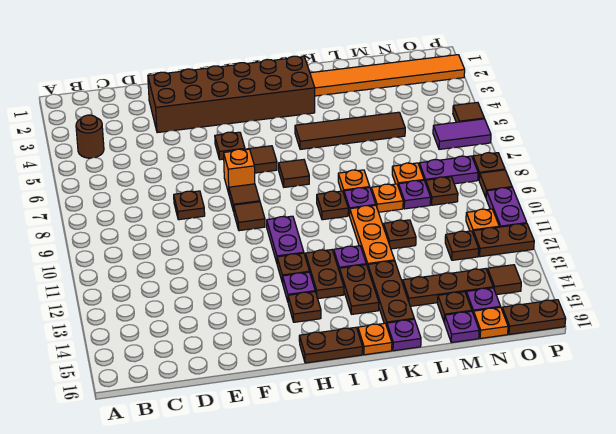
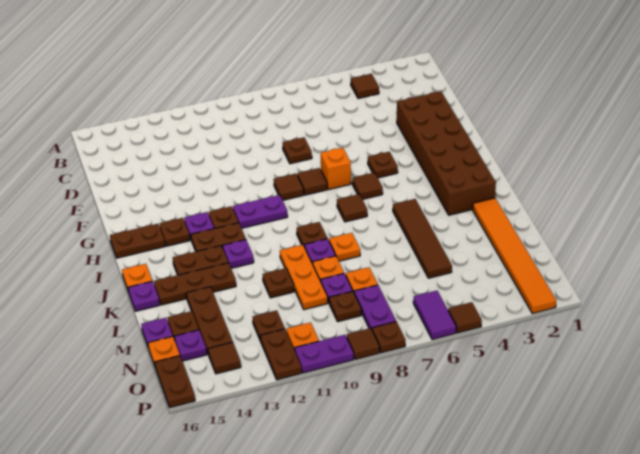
brown 1x1 round brick [76,115,104,158] -> brown 1x1 tile [351,74,379,99]
brown 1x2 plate [299,327,363,363] -> brown 1x2 plate turned to [110,224,165,258]
orange 1x3 plate [350,205,395,267] -> orange 1x3 plate turned to [280,245,328,310]

